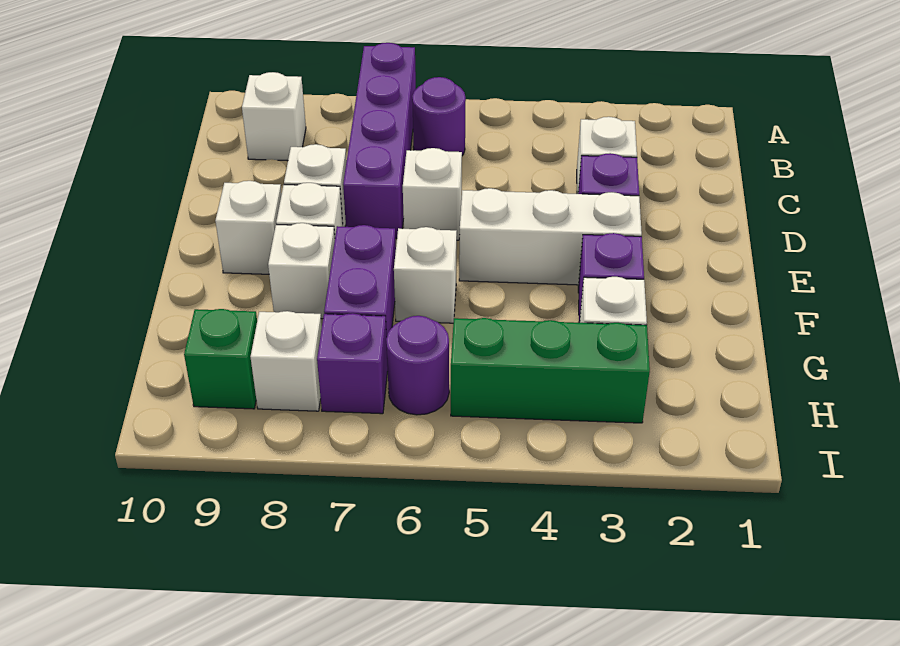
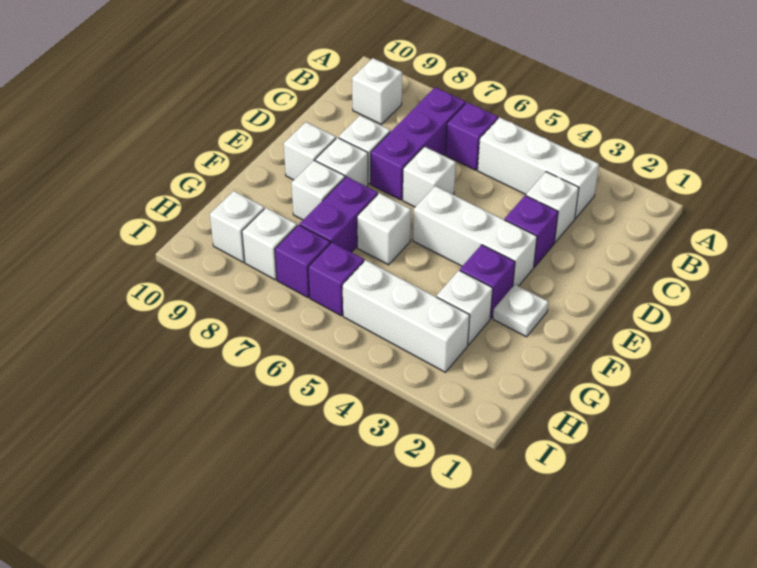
purple 1x4 brick [343,43,416,238] -> purple 1x3 brick [371,87,465,200]
none -> white 1x3 brick [478,117,599,218]
purple 1x1 round brick [412,77,466,156] -> purple 1x1 brick [446,102,498,170]
none -> white 1x1 plate [493,285,548,337]
green 1x3 brick [451,318,650,423] -> white 1x3 brick [342,260,470,372]
purple 1x1 round brick [386,316,449,415] -> purple 1x1 brick [308,242,364,316]
green 1x1 brick [184,309,257,409] -> white 1x1 brick [210,191,264,262]

